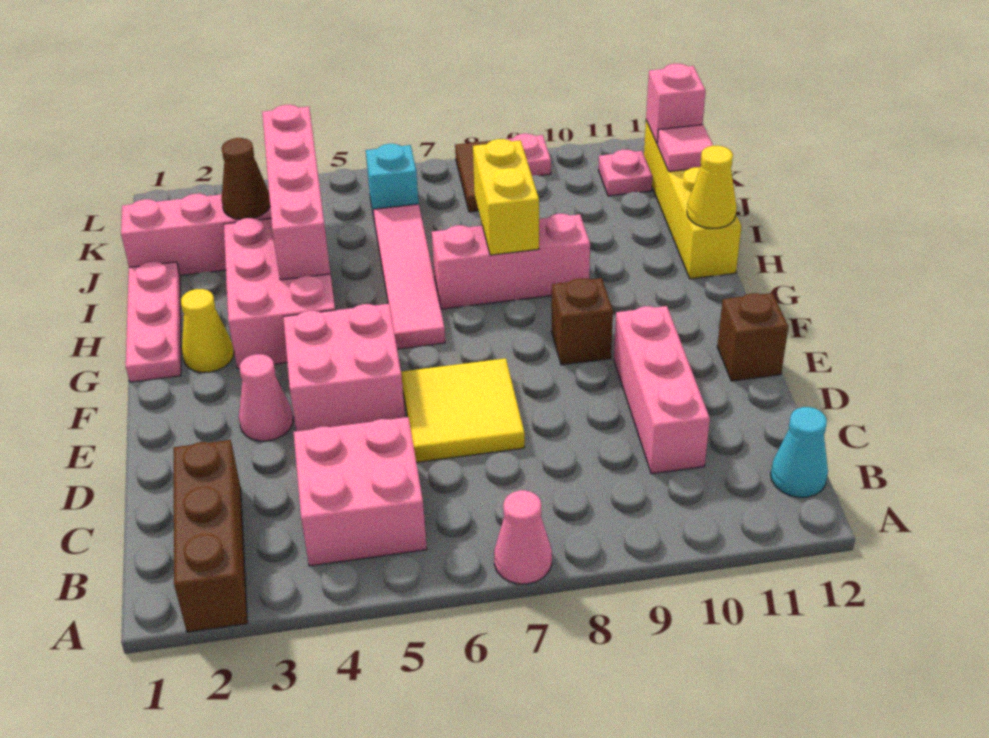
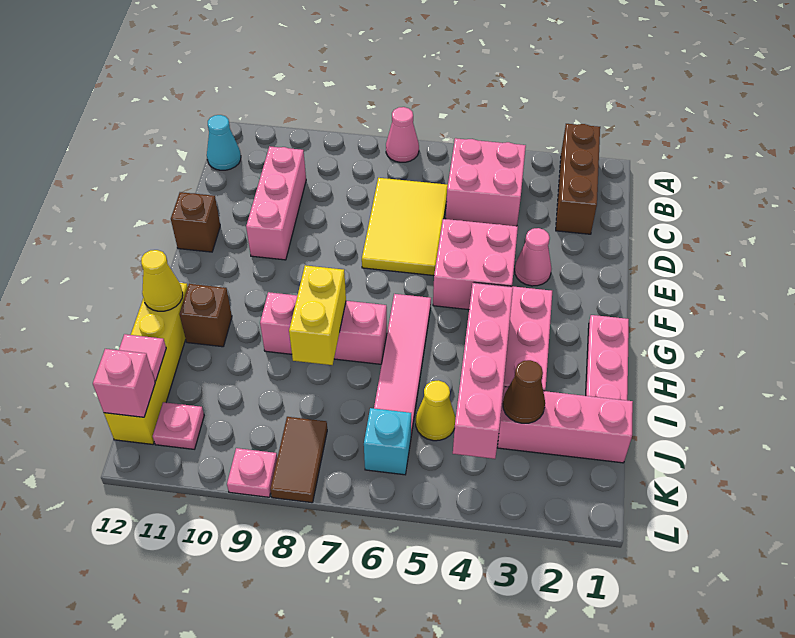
yellow 2x2 tile [401,358,525,462] -> yellow 2x3 tile [362,178,448,276]
brown 1x1 brick [551,278,613,365] -> brown 1x1 brick moved to [179,284,232,347]
yellow 1x1 cone [181,289,234,372] -> yellow 1x1 cone moved to [416,380,455,441]

